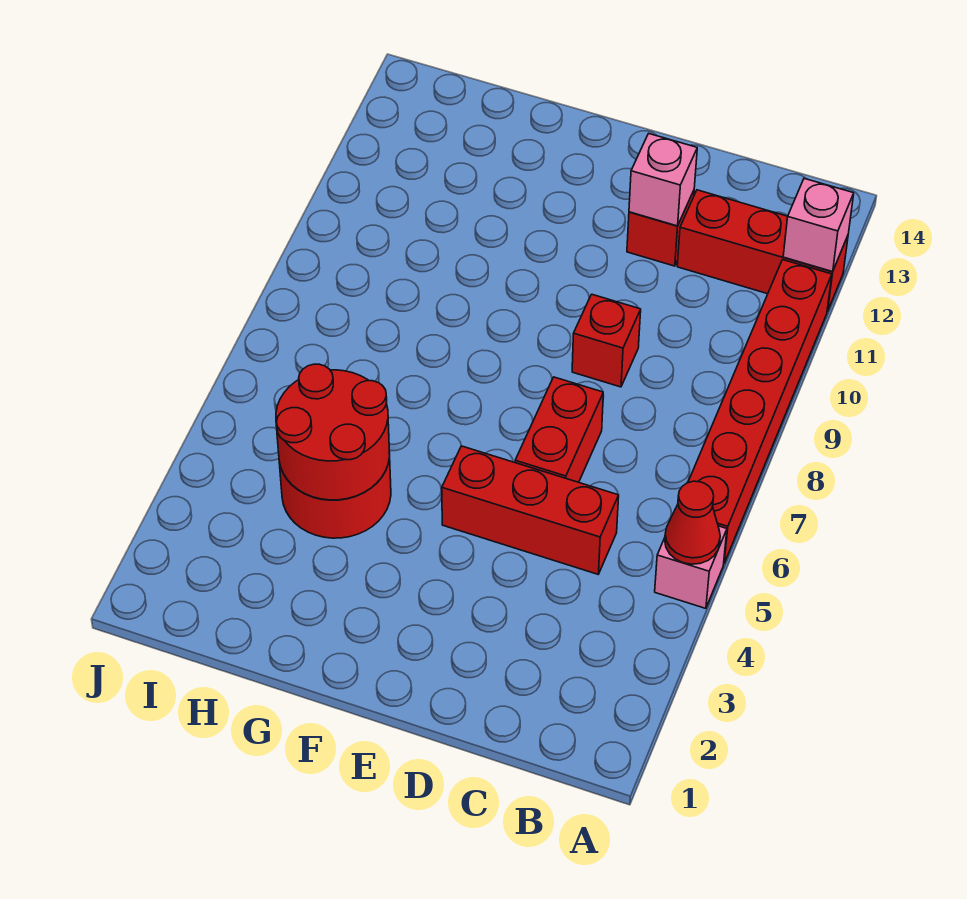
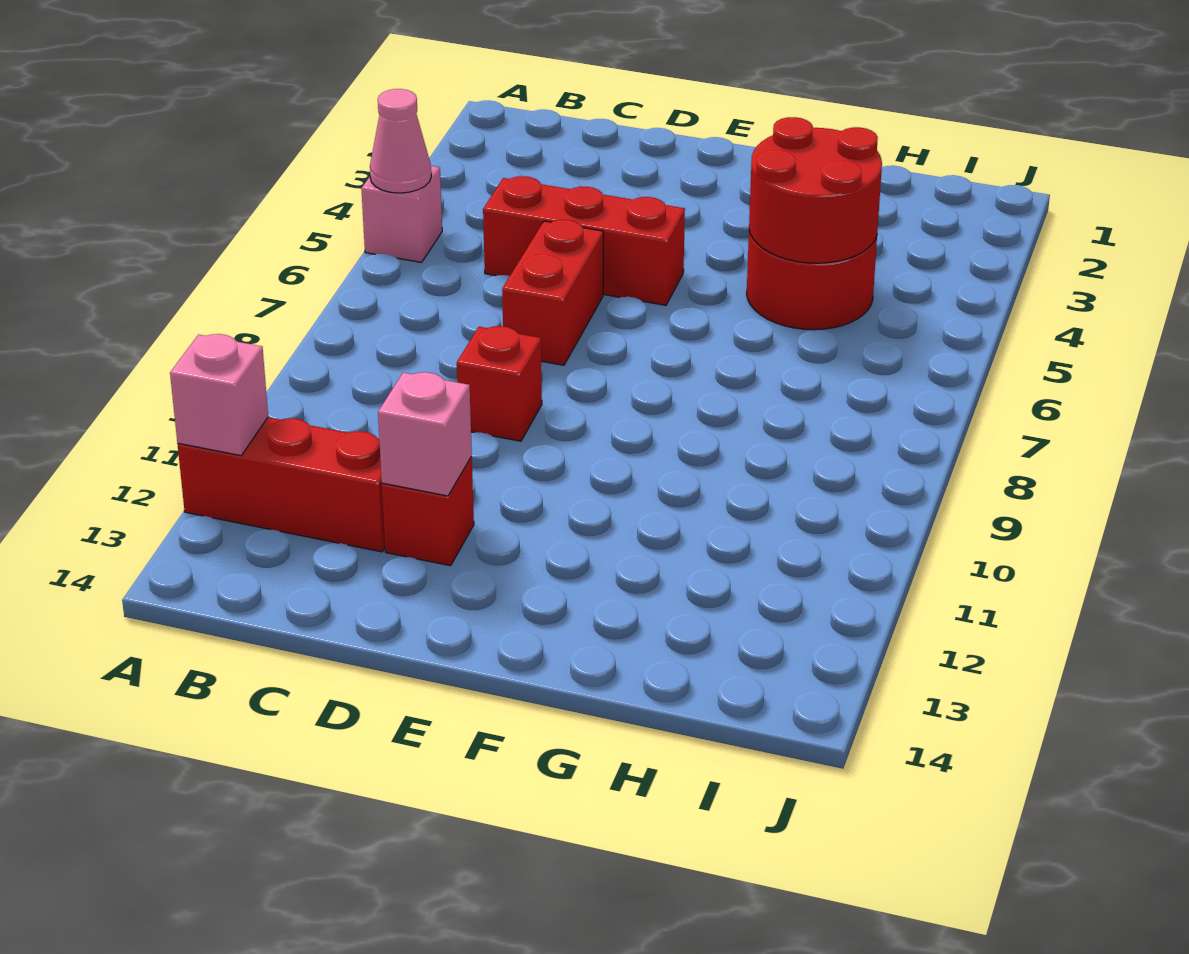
red 1x1 cone [665,481,720,564] -> pink 1x1 cone [370,89,431,193]
red 1x6 brick [688,260,832,563] -> none

